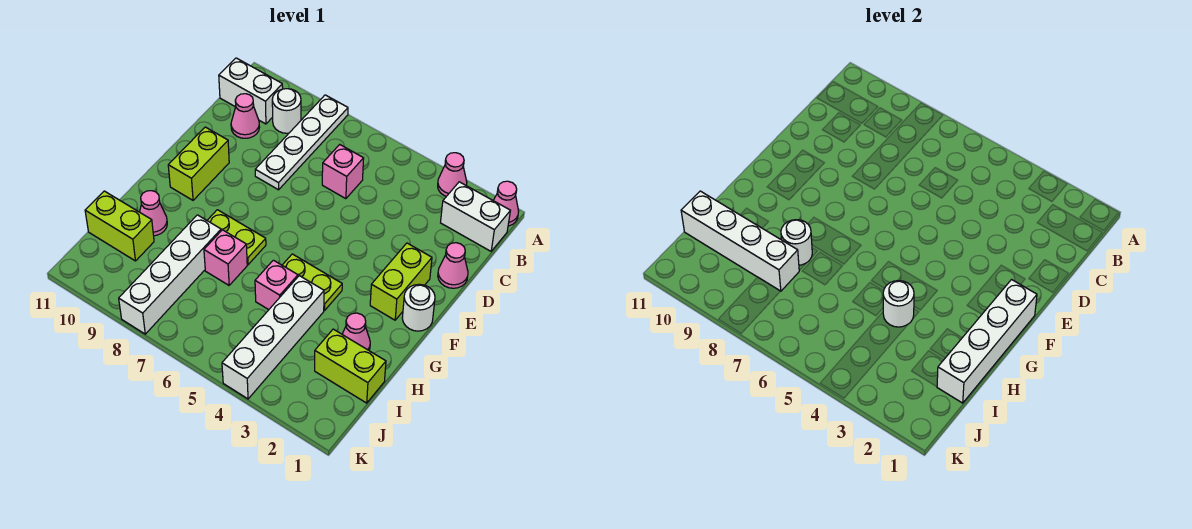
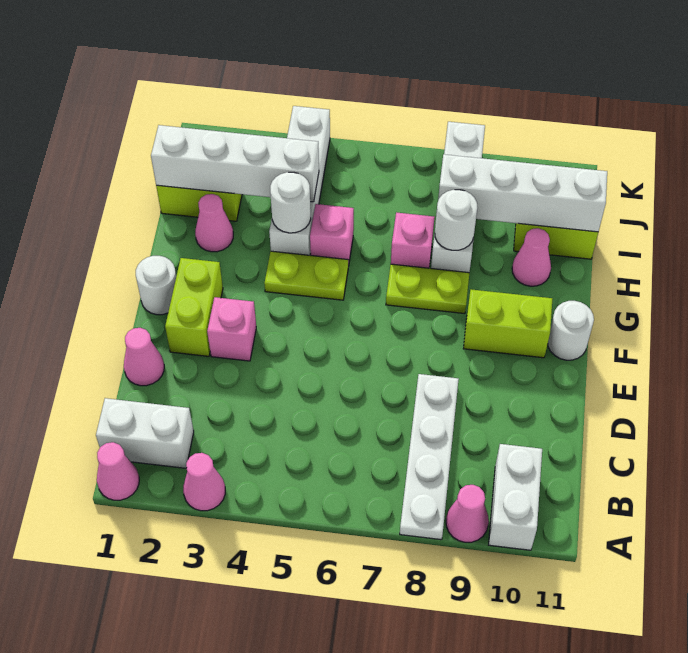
white 1x1 round brick [272,89,301,133] -> white 1x1 round brick moved to [548,301,594,360]
white 1x2 brick [219,58,283,124] -> white 1x2 brick turned to [489,444,542,550]
pink 1x1 brick [322,145,364,199] -> pink 1x1 brick moved to [207,297,256,361]
pink 1x1 cone [231,94,260,138] -> pink 1x1 cone moved to [446,485,489,542]
lime 1x2 brick [168,127,229,200] -> lime 1x2 brick turned to [463,289,552,358]
white 1x4 brick [937,280,1037,403] -> white 1x4 brick turned to [151,125,319,202]

